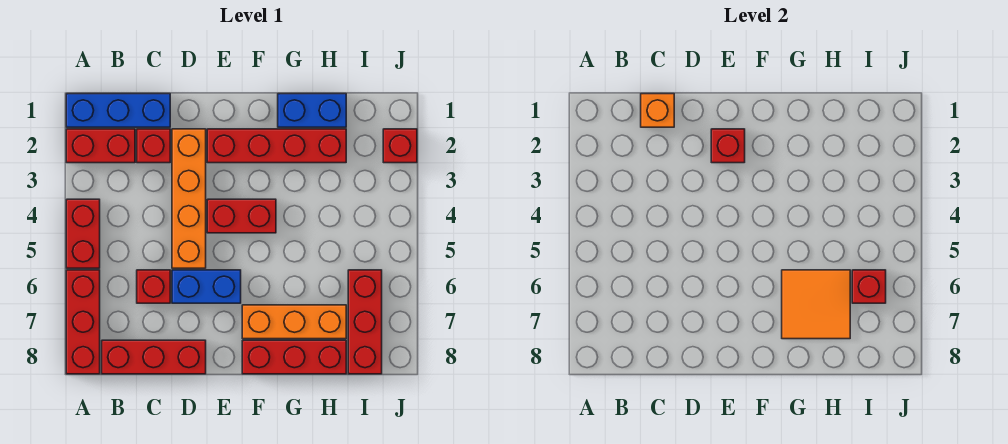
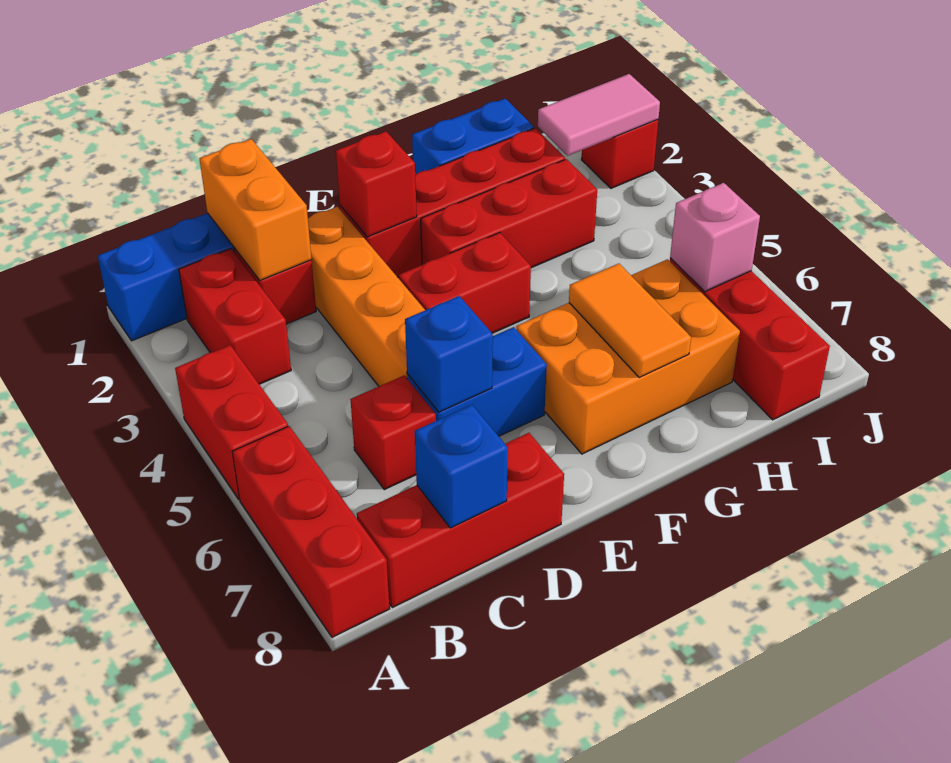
red 1x2 brick [66,129,135,163] -> red 1x2 brick turned to [179,249,291,384]
orange 1x1 brick [641,94,674,127] -> orange 1x2 brick [199,139,312,280]
none -> blue 1x1 brick [415,405,508,528]
none -> blue 1x1 brick [405,296,493,412]
orange 1x3 brick [242,305,346,339] -> orange 2x3 brick [516,259,740,454]
red 1x3 brick [242,340,346,374] -> red 1x3 brick moved to [421,159,597,268]
orange 2x2 tile [782,270,850,339] -> orange 1x2 tile [569,263,691,378]
none -> pink 1x2 tile [538,74,660,156]
red 1x1 brick [852,270,886,303] -> pink 1x1 brick [670,183,760,292]

